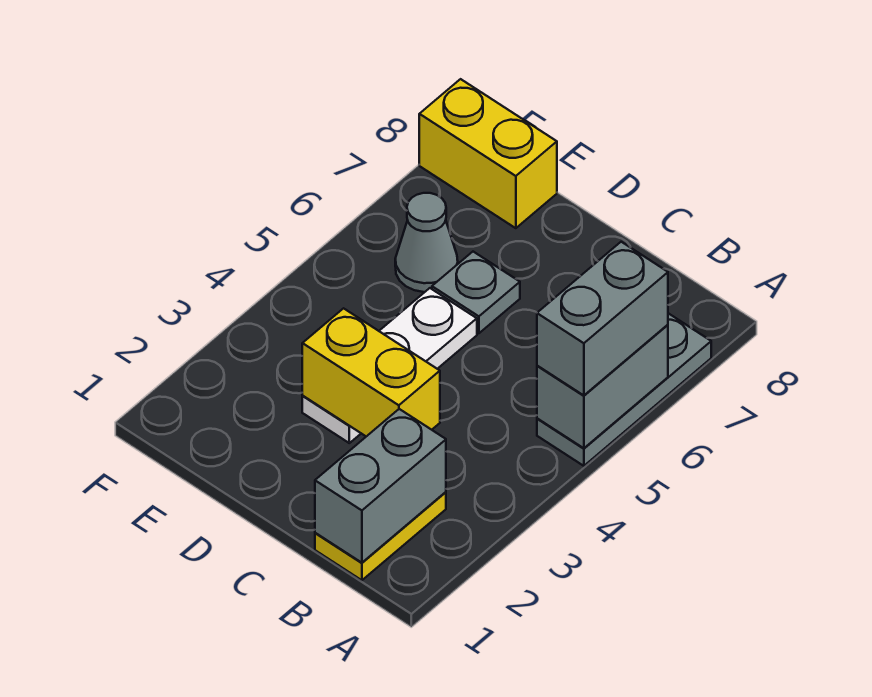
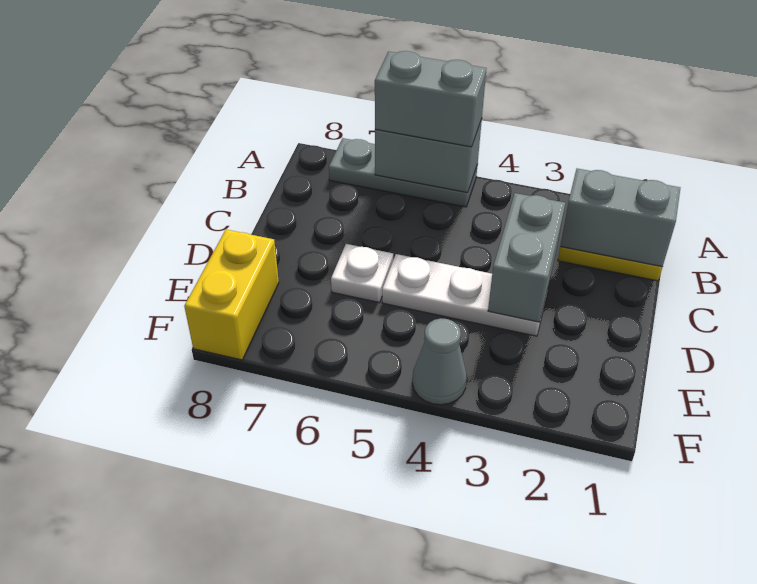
yellow 1x2 brick [302,308,440,436] -> grey 1x2 brick [488,193,565,322]
grey 1x1 plate [432,252,520,333] -> white 1x1 plate [331,244,393,303]
grey 1x1 cone [395,193,458,292] -> grey 1x1 cone moved to [412,318,467,405]

